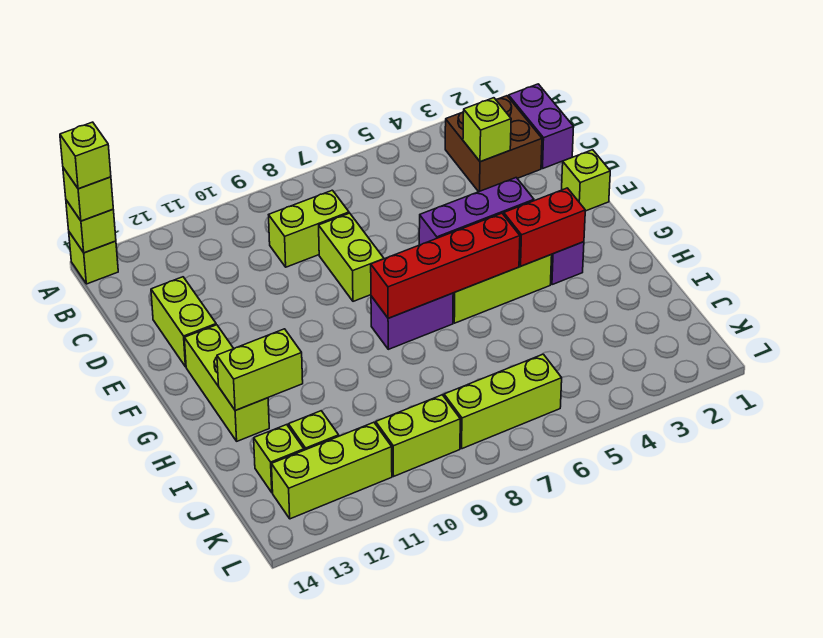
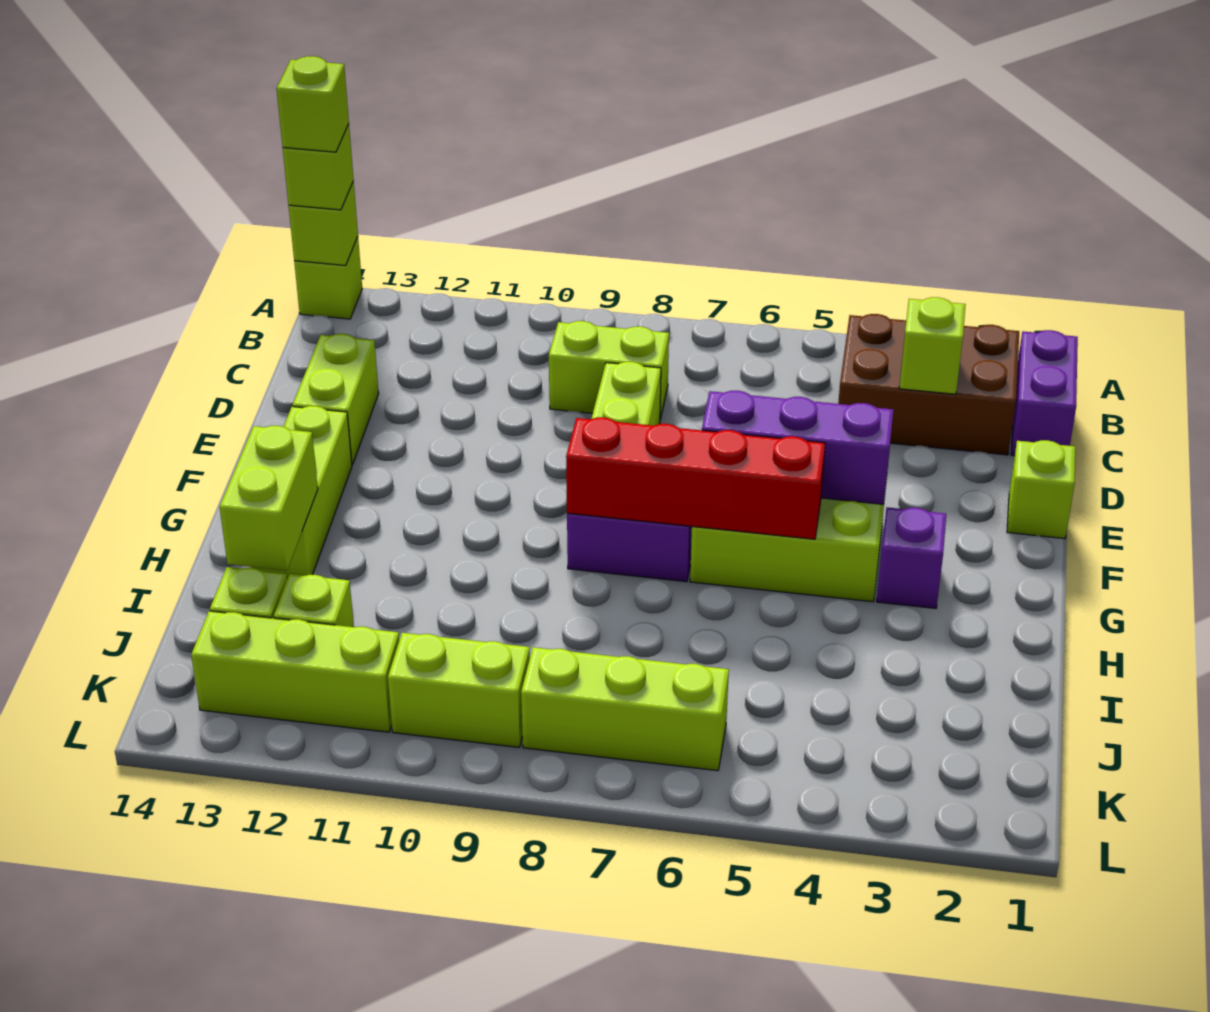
brown 2x2 brick [445,96,542,192] -> brown 2x3 brick [838,314,1019,455]
red 1x2 brick [504,188,585,266] -> none
lime 1x2 brick [217,329,303,411] -> lime 1x2 brick turned to [220,426,318,571]

